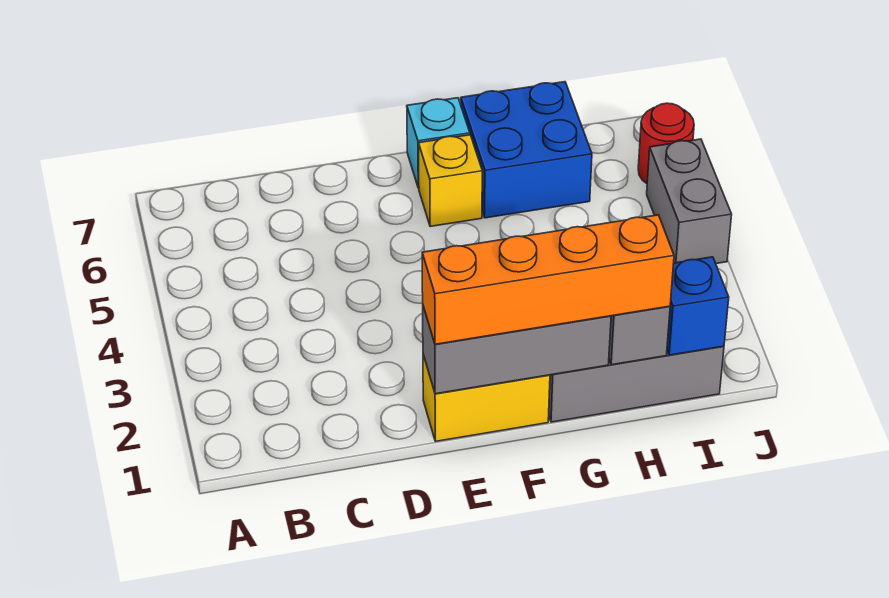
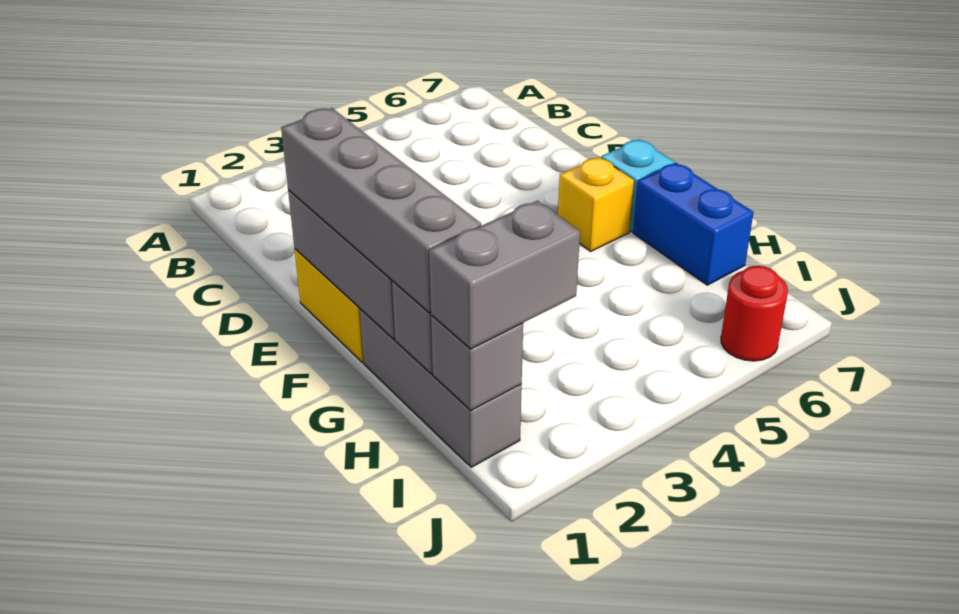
orange 1x4 brick [422,215,674,344] -> grey 1x4 brick [281,108,481,313]
blue 2x2 brick [461,82,592,218] -> blue 1x2 brick [633,163,754,285]
blue 1x1 brick [667,257,729,355] -> grey 1x1 brick [431,315,523,410]
grey 1x2 brick [647,139,732,264] -> grey 1x2 brick moved to [429,201,580,349]

